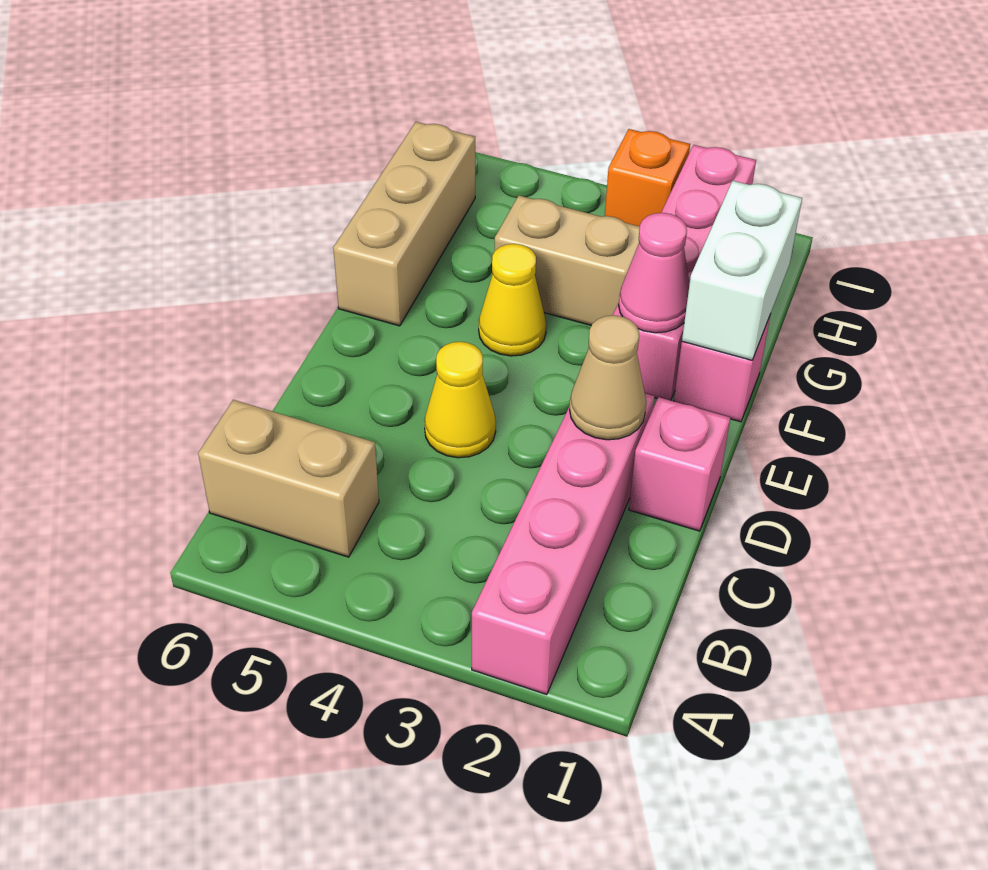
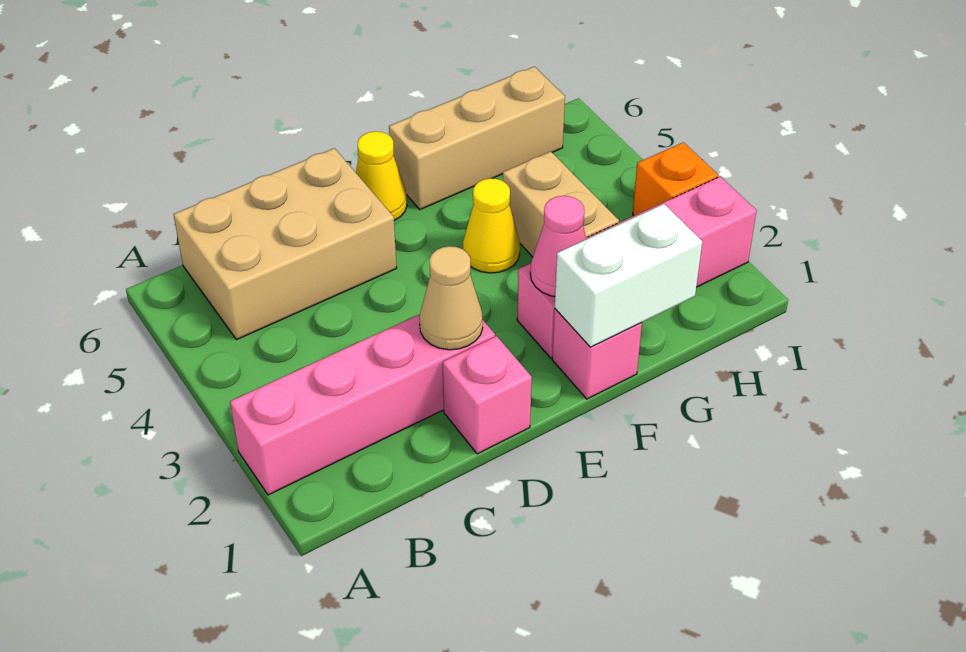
tan 1x2 brick [198,400,379,557] -> tan 2x3 brick [174,148,396,340]
yellow 1x1 cone [424,342,496,458] -> yellow 1x1 cone moved to [356,131,407,221]

